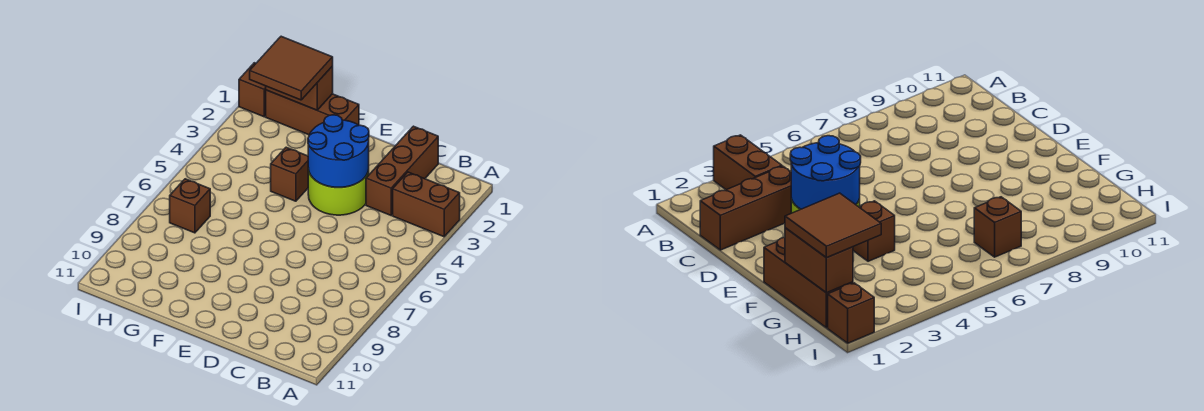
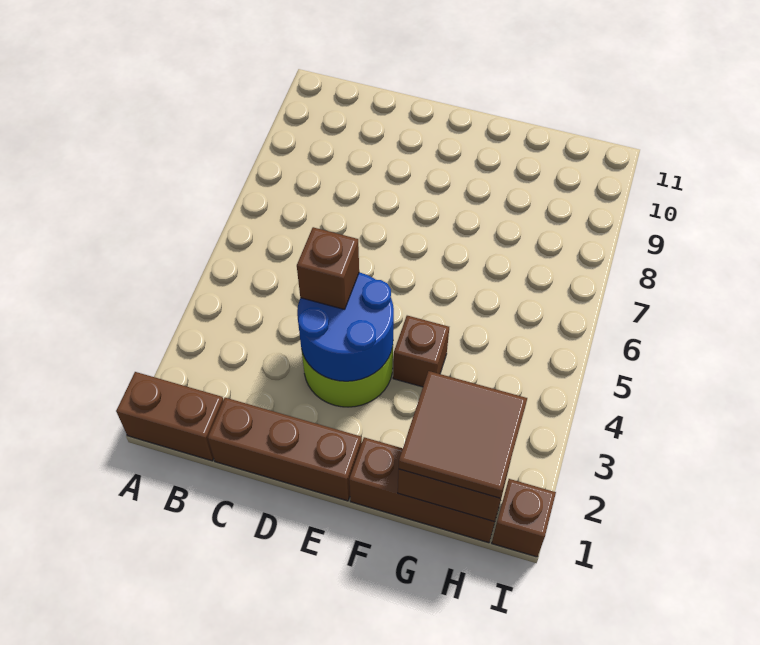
brown 1x2 brick [393,172,460,237] -> brown 1x2 brick moved to [116,372,223,461]
brown 1x3 brick [366,126,438,215] -> brown 1x3 brick turned to [208,398,362,501]
brown 1x1 brick [170,179,210,233] -> brown 1x1 brick moved to [297,227,359,309]

